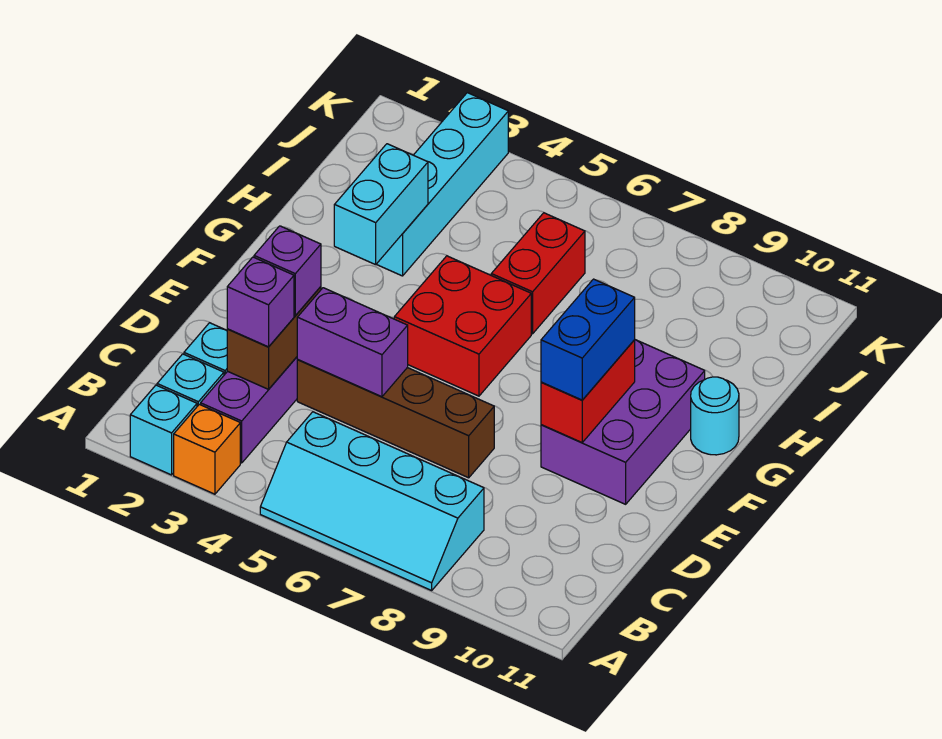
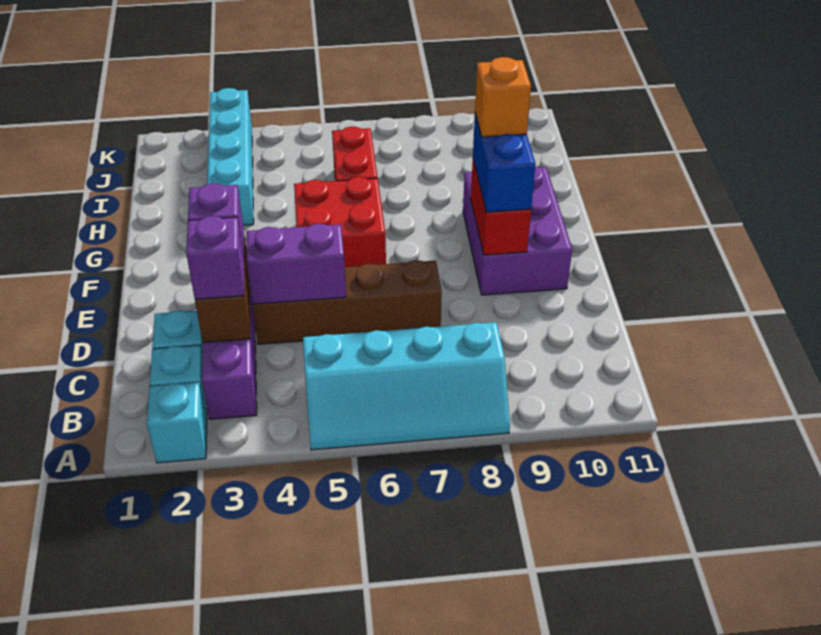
orange 1x1 brick [174,404,240,494] -> orange 1x1 brick moved to [475,57,531,137]
cyan 1x2 brick [334,144,428,265] -> none
cyan 1x1 round brick [691,377,739,455] -> none

